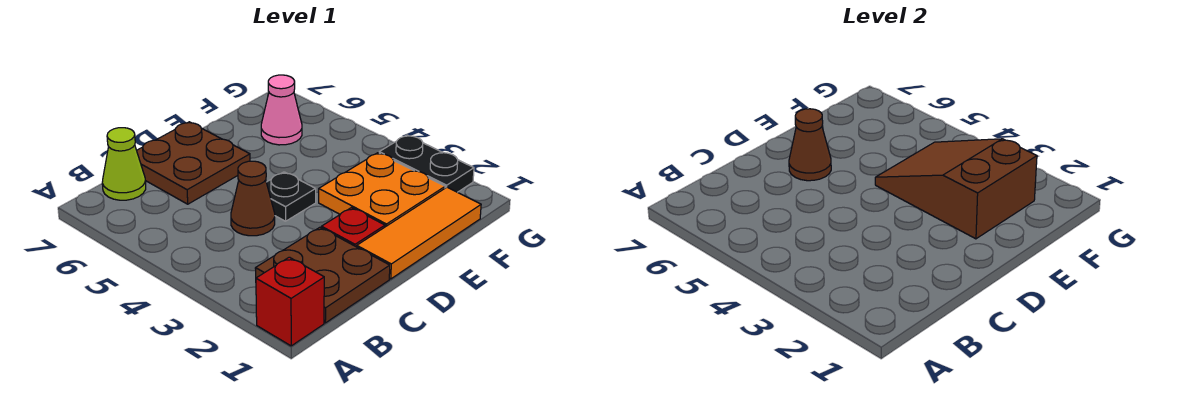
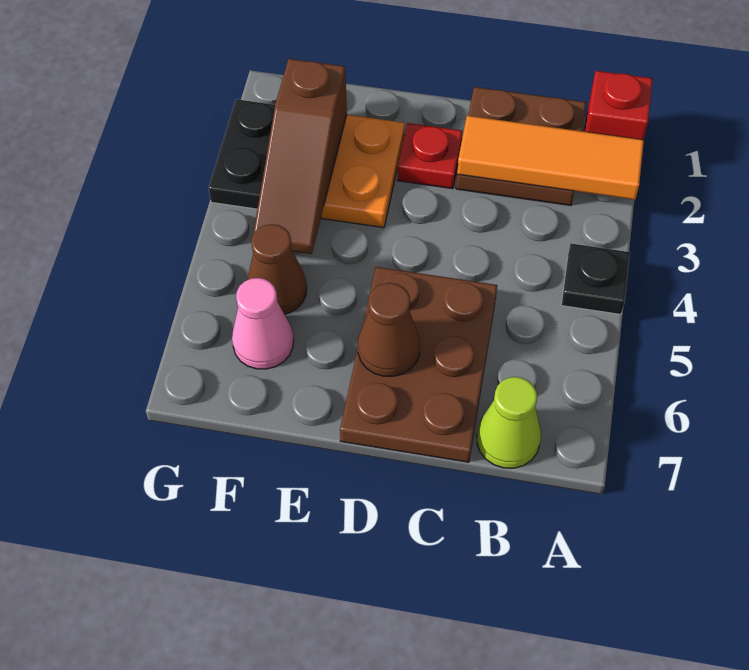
brown 1x1 cone [231,161,275,236] -> brown 1x1 cone moved to [247,224,307,314]
brown 2x2 plate [137,122,250,204] -> brown 2x3 plate [340,267,497,462]
orange 1x3 tile [357,187,481,279] -> orange 1x3 tile moved to [457,116,644,200]
black 1x1 plate [266,172,316,221] -> black 1x1 plate moved to [561,244,630,314]
brown 2x3 slope [875,139,1037,239] -> brown 1x3 slope [253,59,347,254]

